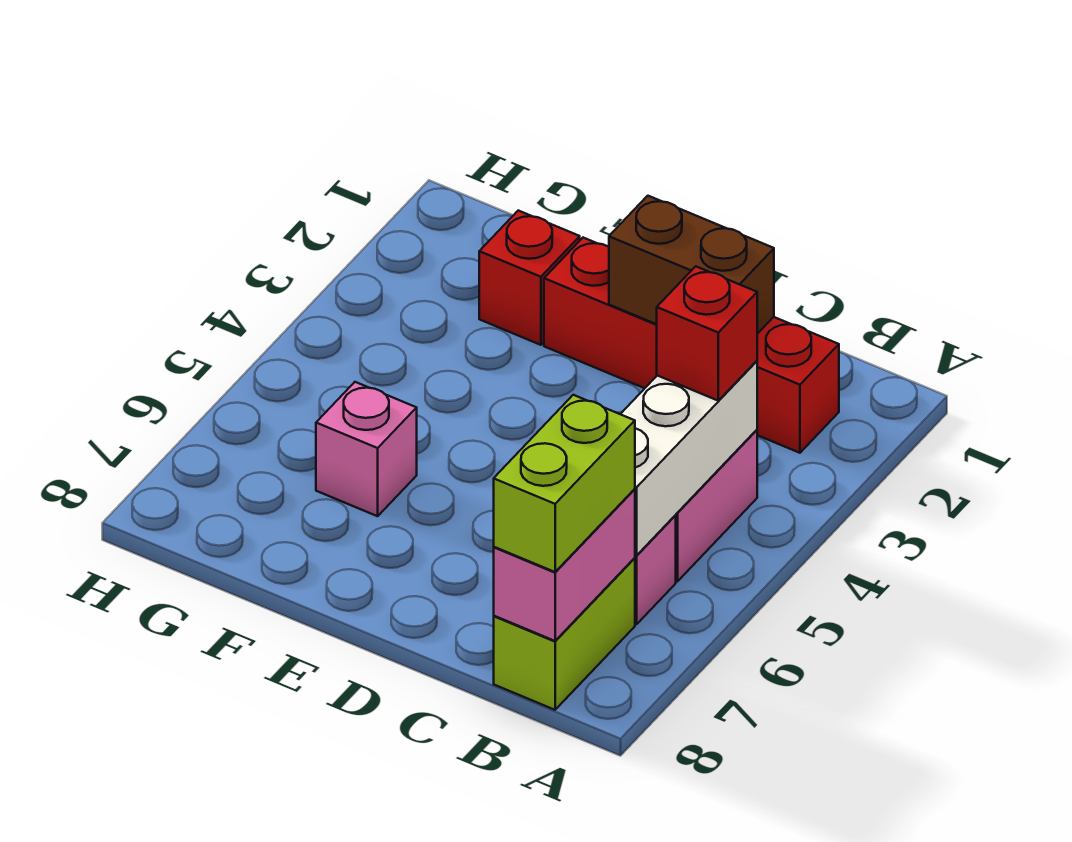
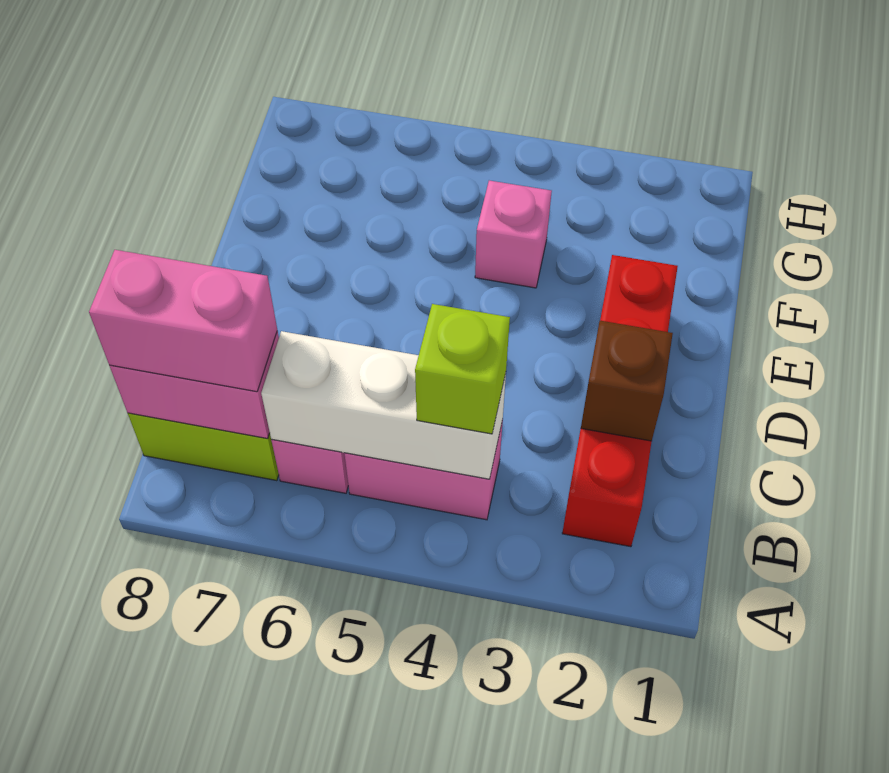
red 1x1 brick [657,266,757,401] -> lime 1x1 brick [415,304,510,434]
lime 1x2 brick [494,395,635,572] -> pink 1x2 brick [89,250,277,392]
brown 1x2 brick [609,196,774,334] -> brown 1x1 brick [581,321,673,441]
red 1x1 brick [479,211,580,345] -> none
pink 1x1 brick [316,382,417,516] -> pink 1x1 brick moved to [475,181,552,288]

